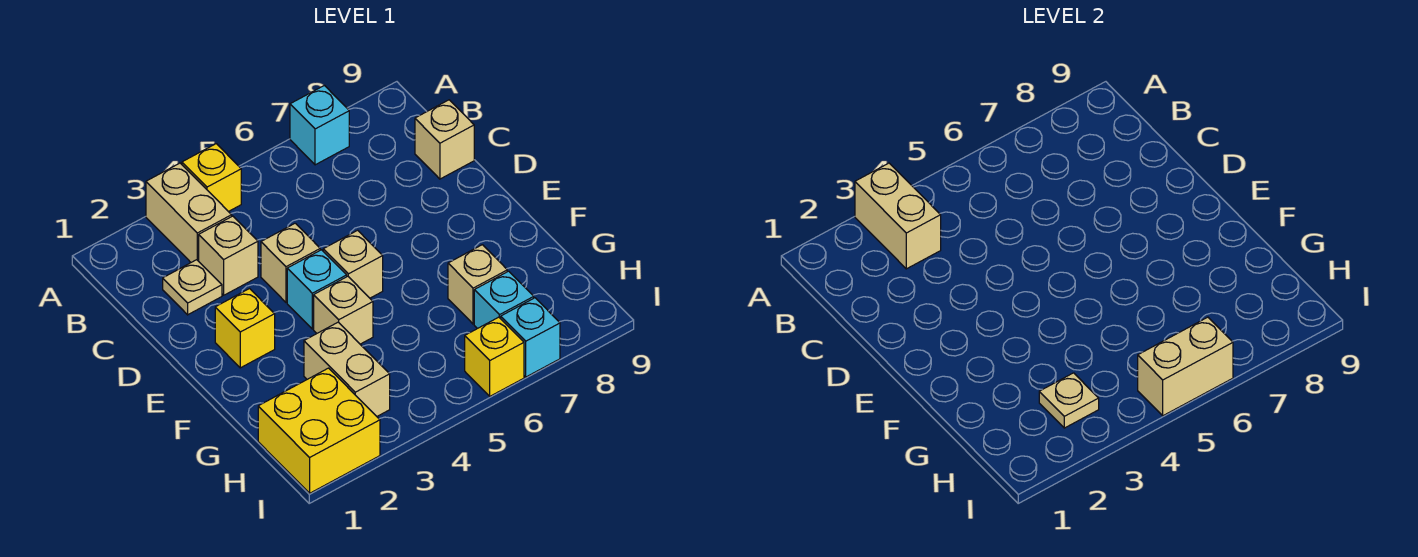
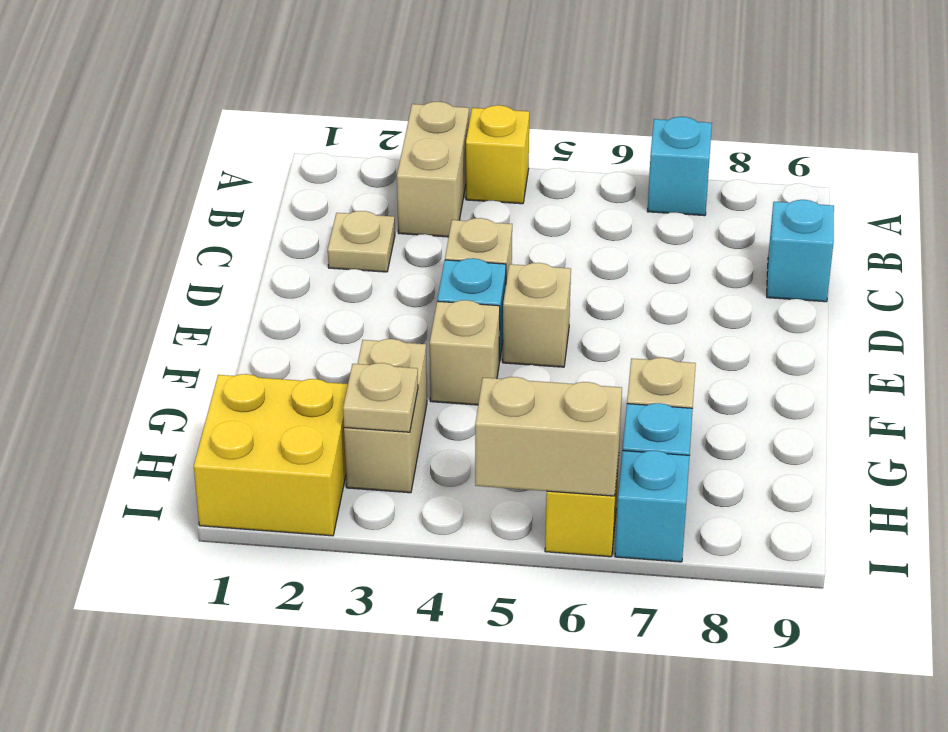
tan 1x2 brick [855,163,941,269] -> none
tan 1x1 brick [199,216,258,295] -> none
tan 1x1 brick [415,100,474,179] -> cyan 1x1 brick [767,200,834,302]
yellow 1x1 brick [215,289,275,368] -> none

